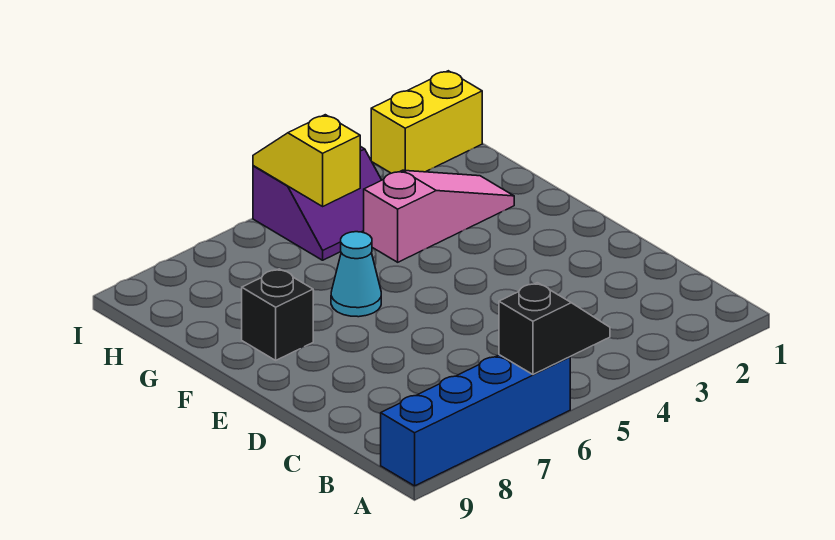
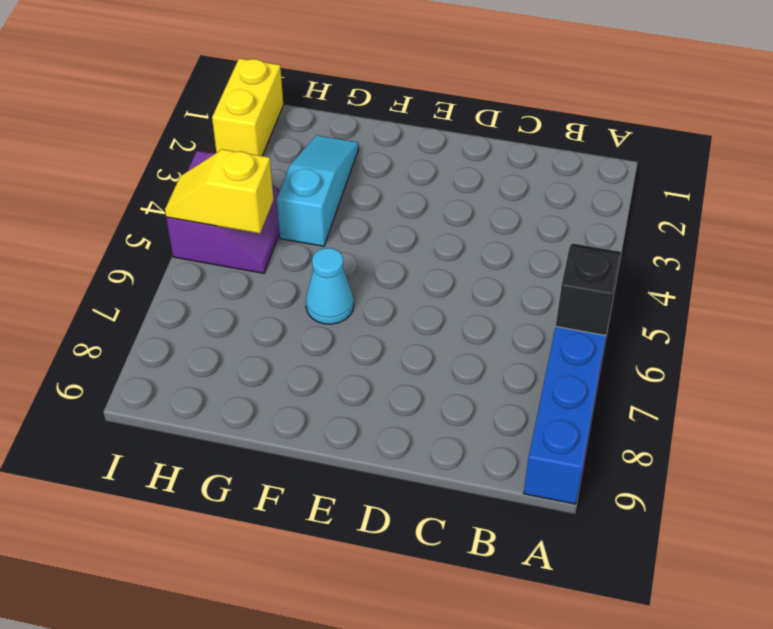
black 1x1 brick [242,269,313,360] -> none
pink 1x3 slope [364,170,514,262] -> cyan 1x3 slope [277,135,358,246]

